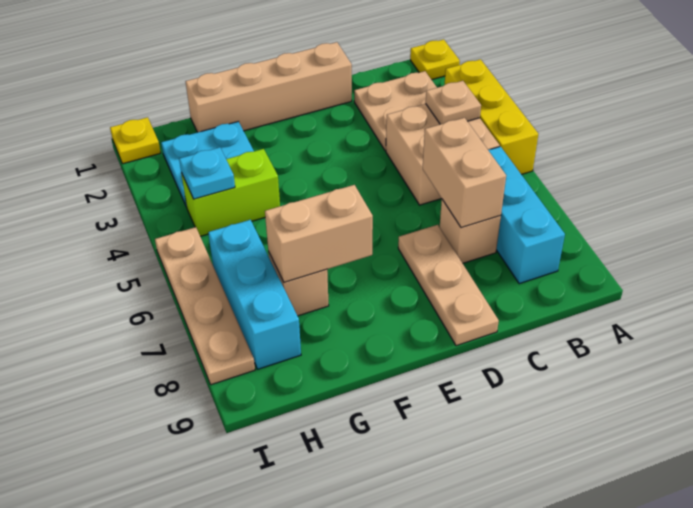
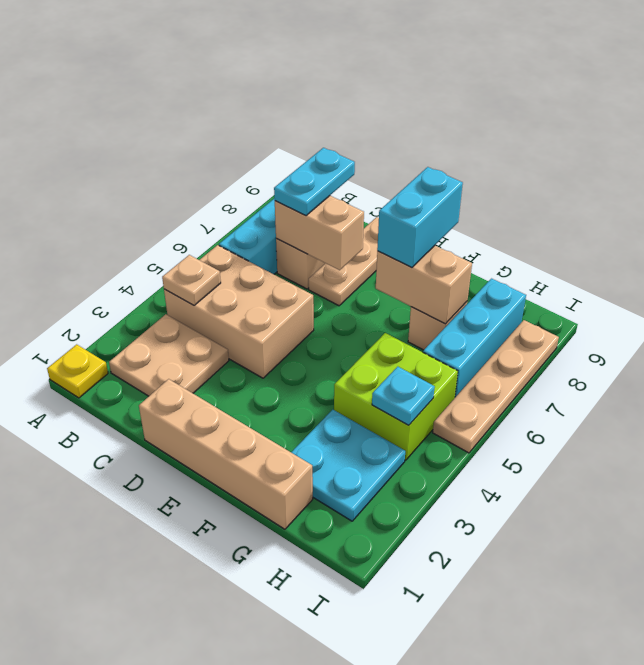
yellow 1x3 brick [445,59,538,174] -> none
tan 2x2 brick [386,104,500,205] -> tan 2x3 brick [164,245,314,378]
tan 1x2 brick [423,118,506,228] -> tan 1x2 brick turned to [275,196,364,270]
none -> cyan 1x2 plate [274,148,355,216]
none -> cyan 1x2 brick [377,167,463,268]
lime 1x2 brick [181,149,280,236] -> lime 2x2 brick [334,333,458,460]
yellow 1x1 plate [110,117,161,164] -> none

